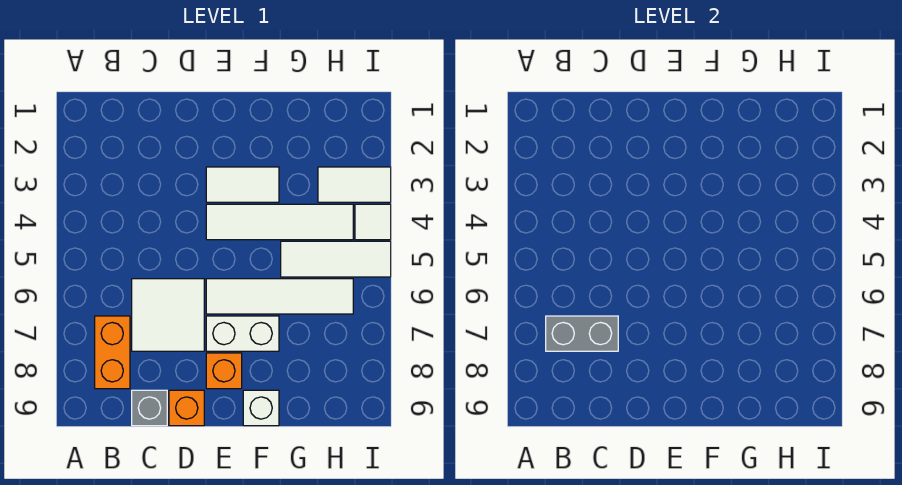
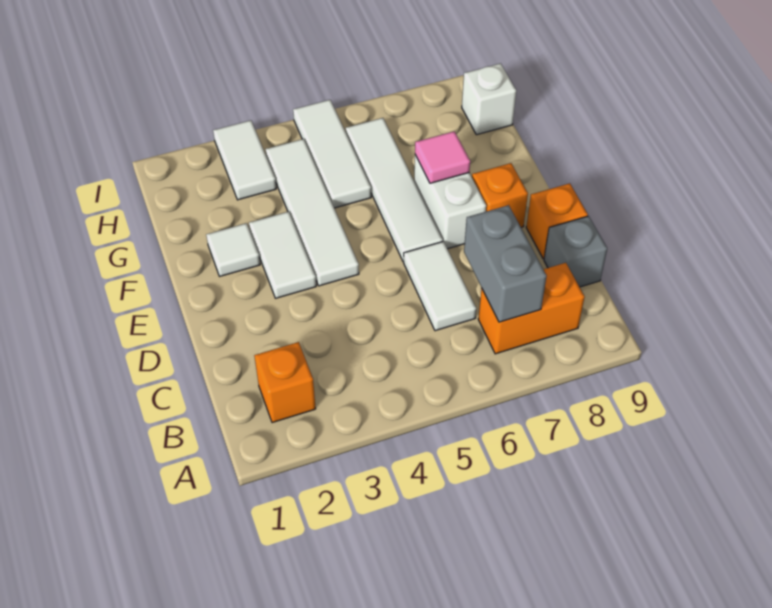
none -> orange 1x1 brick [254,342,316,423]
white 2x2 tile [132,279,204,351] -> white 1x2 tile [404,241,476,331]
none -> pink 1x1 tile [415,131,470,183]
white 1x1 brick [243,390,279,426] -> white 1x1 brick moved to [462,63,516,135]
white 1x1 tile [355,204,391,240] -> white 1x1 tile moved to [206,223,260,276]

